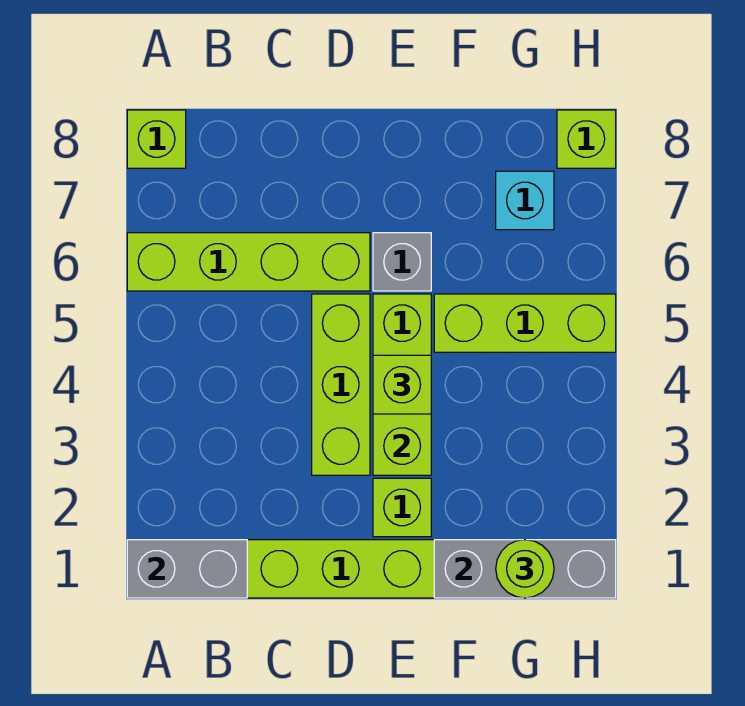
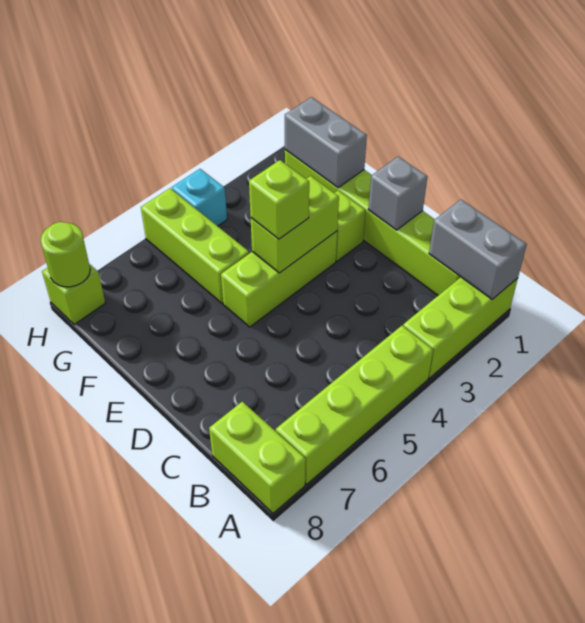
lime 1x4 brick [127,233,370,291] -> lime 1x4 brick turned to [276,326,433,484]
lime 1x1 brick [127,110,186,168] -> lime 1x2 brick [209,402,306,513]
lime 1x3 brick [312,294,370,475] -> lime 1x3 brick moved to [403,277,518,378]
grey 1x1 brick [373,233,431,291] -> grey 1x1 brick moved to [368,156,427,230]
grey 1x3 brick [434,540,616,598] -> grey 1x2 brick [285,97,367,188]
lime 1x1 round brick [496,540,554,598] -> lime 1x1 round brick moved to [41,222,90,287]
cyan 1x1 brick [496,171,554,230] -> cyan 1x1 brick moved to [172,169,227,226]

